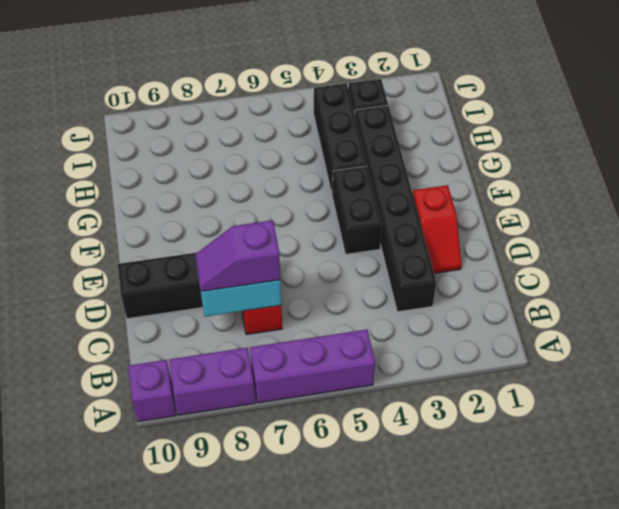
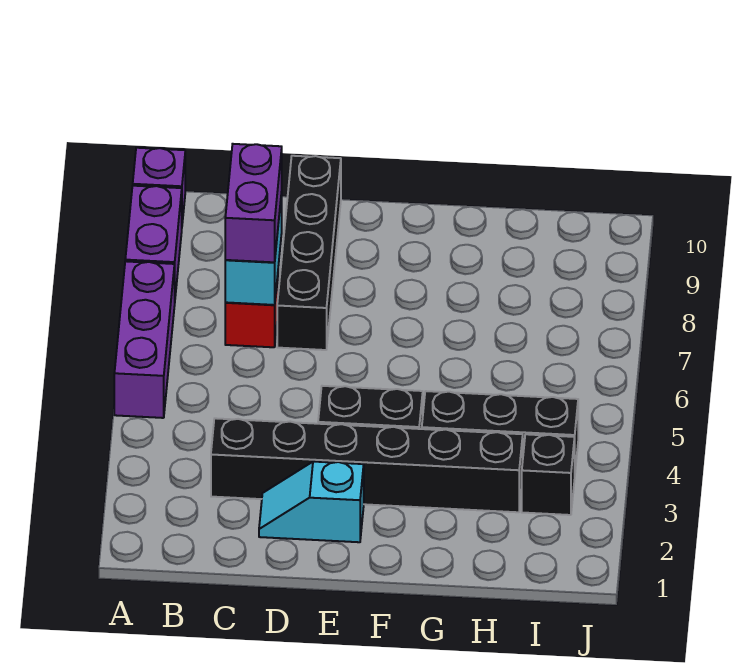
purple 1x2 slope [195,220,280,291] -> purple 1x2 brick [225,144,282,262]
red 1x2 slope [413,185,461,273] -> cyan 1x2 slope [259,462,364,542]

